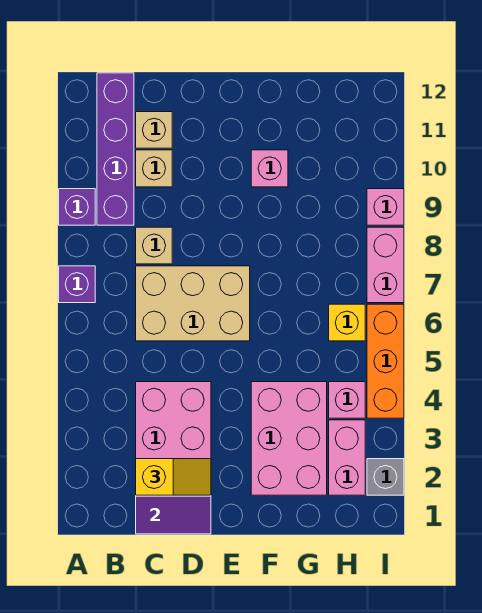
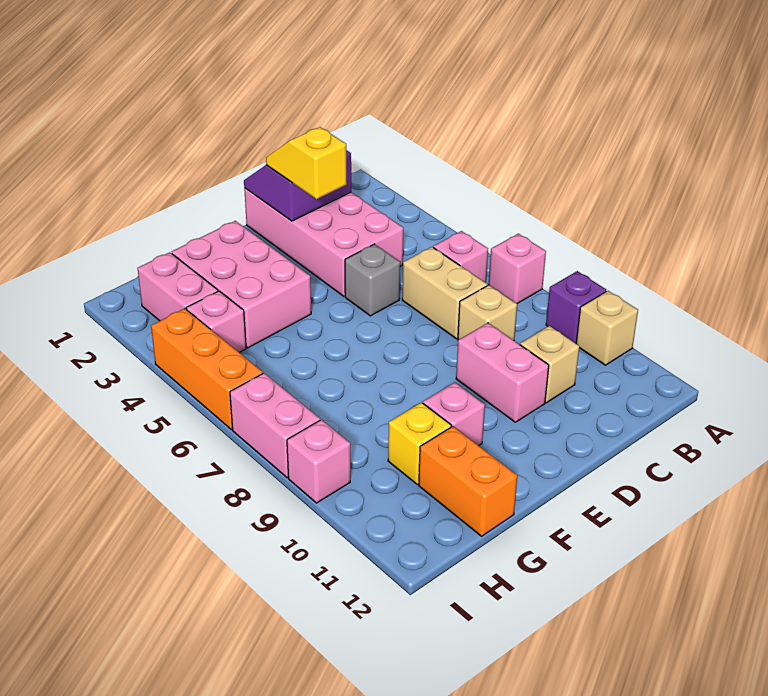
purple 1x1 brick [59,266,95,303] -> pink 1x1 brick [489,234,546,304]
none -> pink 1x1 brick [433,231,488,283]
purple 1x4 brick [97,73,134,225] -> none
yellow 1x2 slope [136,459,211,495] -> yellow 1x2 slope turned to [266,127,347,199]
tan 2x3 brick [136,266,250,341] -> tan 1x2 brick [402,247,487,339]
tan 1x1 brick [136,112,172,148] -> tan 1x1 brick moved to [576,291,638,365]
none -> pink 1x2 brick [456,323,549,422]
none -> orange 1x2 brick [419,426,517,536]
yellow 1x1 brick [329,304,365,341] -> yellow 1x1 brick moved to [388,402,451,484]
grey 1x1 brick [367,459,404,495] -> grey 1x1 brick moved to [345,244,400,316]

